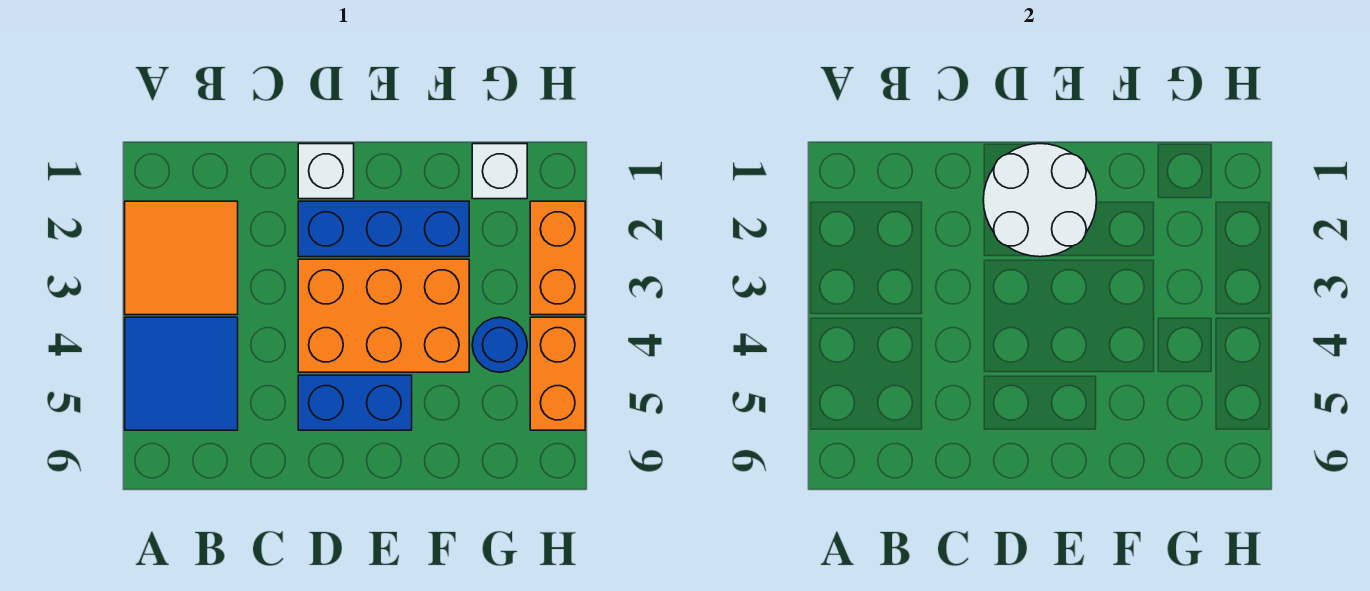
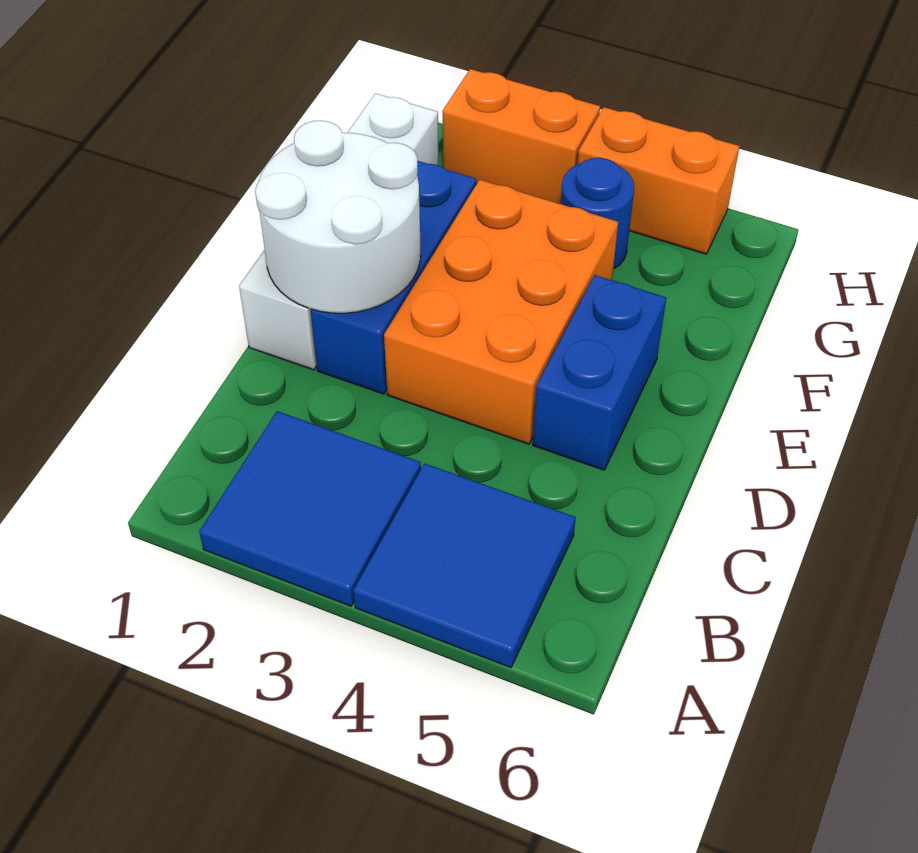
orange 2x2 tile [125,201,238,315] -> blue 2x2 tile [199,411,421,606]

